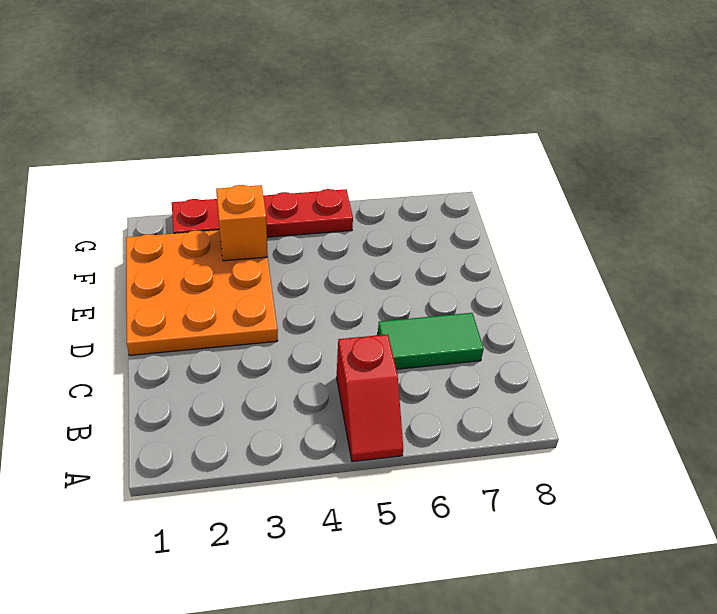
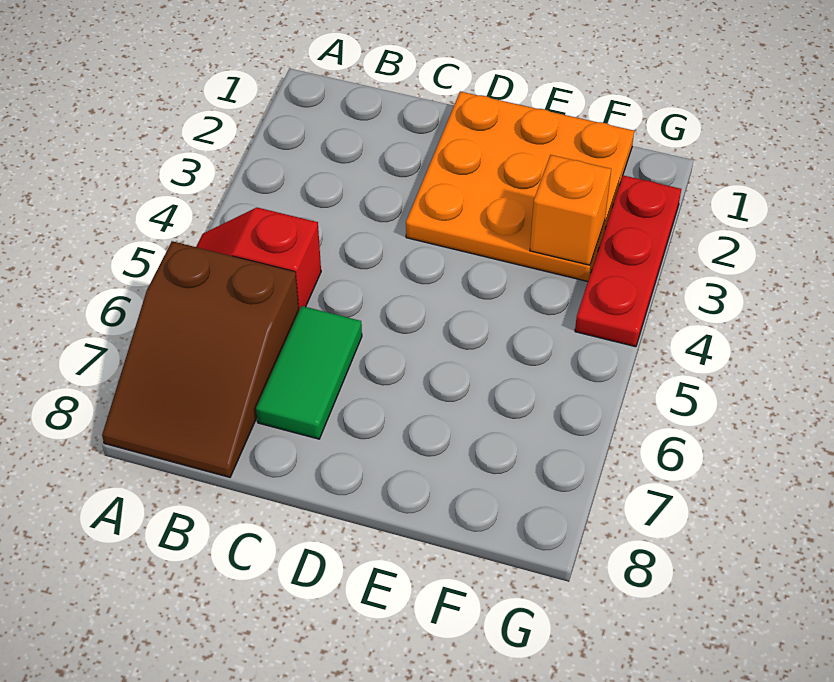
none -> brown 2x3 slope [102,241,299,477]
red 1x4 plate [172,189,353,237] -> red 1x3 plate [575,175,681,347]

